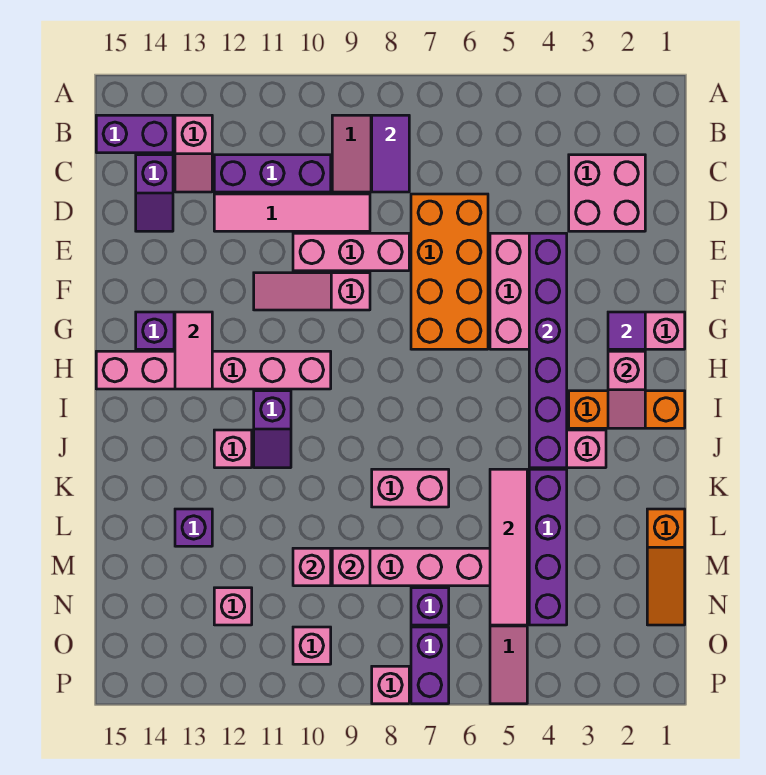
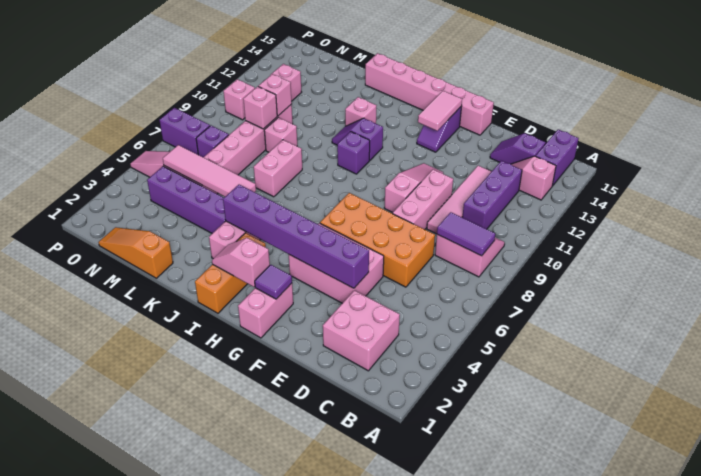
pink 1x2 tile [175,312,212,389] -> pink 1x2 tile turned to [418,91,462,131]
pink 1x6 brick [96,351,331,389] -> pink 1x6 brick turned to [365,53,494,135]
purple 1x1 brick [175,509,212,546] -> purple 1x1 brick moved to [337,132,370,174]
pink 1x1 brick [372,666,409,704] -> pink 1x1 brick moved to [264,117,297,152]

